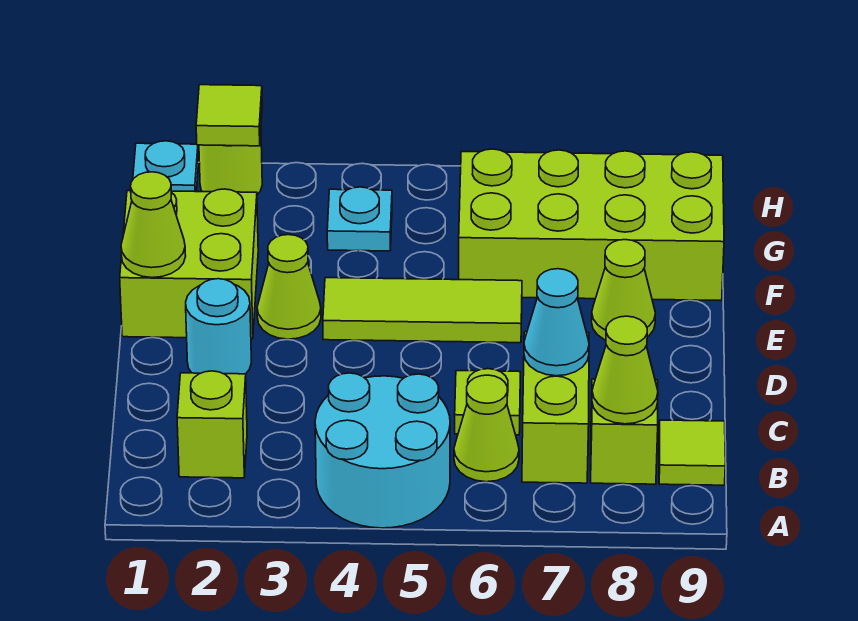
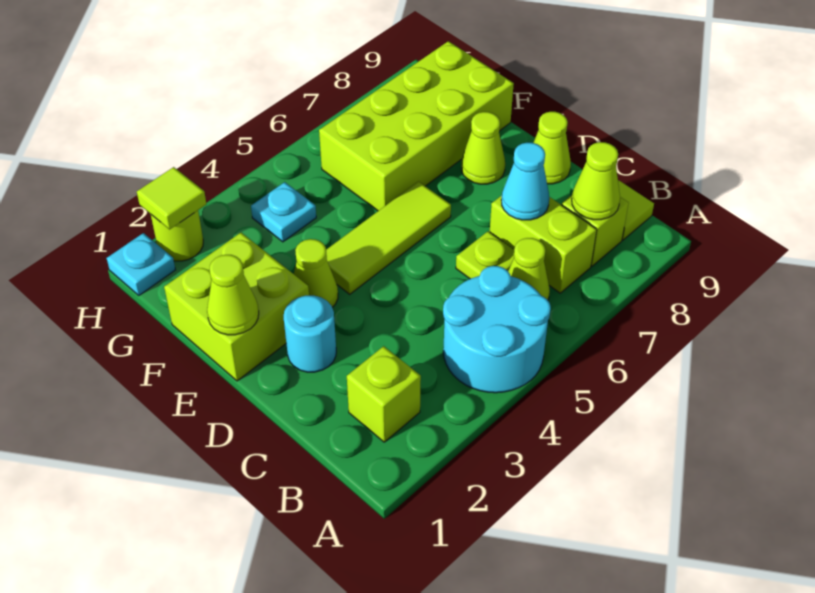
none -> lime 1x1 cone [534,112,571,184]

